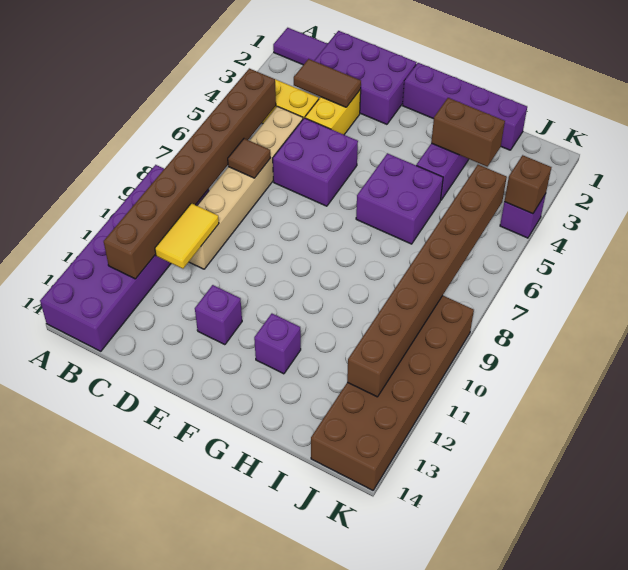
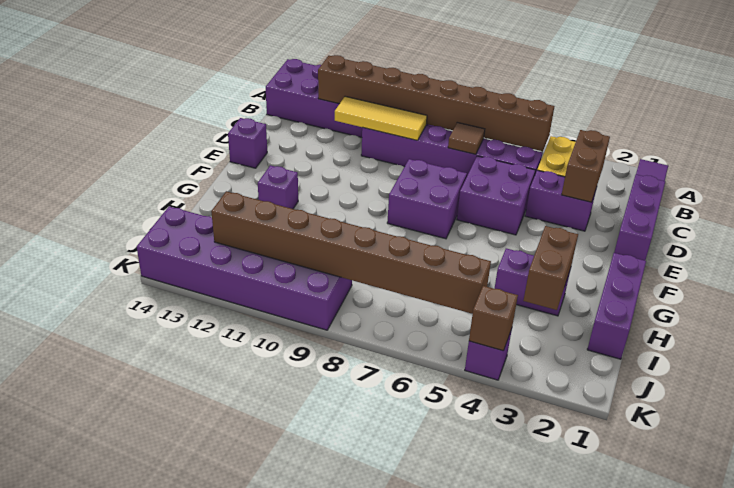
purple 2x3 brick [314,31,417,124] -> purple 1x3 brick [614,175,665,261]
brown 1x2 tile [294,59,361,107] -> brown 1x2 brick [562,130,610,202]
tan 1x6 brick [189,106,303,269] -> purple 1x6 brick [361,125,542,176]
yellow 1x2 tile [155,203,219,269] -> yellow 1x3 tile [335,96,427,140]
yellow 1x2 brick [305,90,361,135] -> purple 1x2 brick [525,170,596,231]
purple 1x1 brick [195,285,242,345] -> purple 1x1 brick moved to [228,118,267,168]
purple 1x4 brick [403,63,527,150] -> purple 1x3 brick [587,253,646,359]
purple 2x2 brick [356,153,443,244] -> purple 2x2 brick moved to [387,159,467,239]
brown 2x6 brick [311,296,474,490] -> purple 2x6 brick [137,206,352,330]

